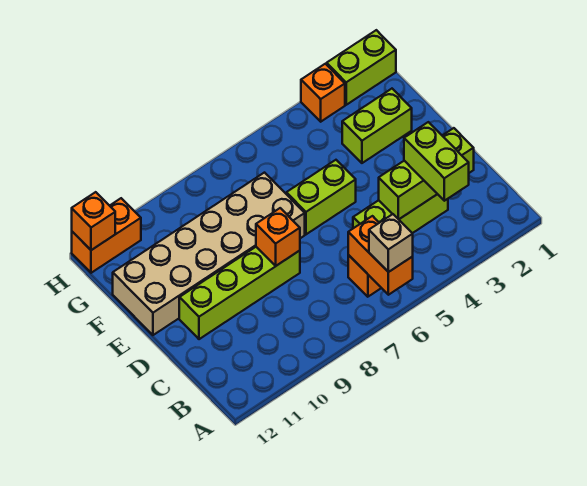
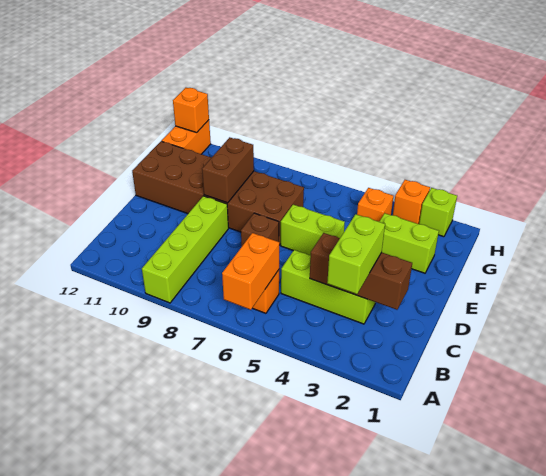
tan 1x1 brick [369,214,413,272] -> none
lime 1x3 brick [379,128,474,219] -> brown 1x3 brick [310,233,412,310]
none -> brown 1x1 brick [241,213,279,246]
lime 1x4 brick [179,247,300,339] -> lime 1x4 brick turned to [142,196,228,303]
orange 1x1 brick [256,208,300,266] -> orange 1x1 brick moved to [357,188,393,222]
tan 2x6 brick [113,173,305,335] -> brown 2x6 brick [132,141,304,245]
none -> brown 1x2 brick [202,137,254,203]
lime 1x2 brick [327,30,396,105] -> lime 1x1 brick [419,188,457,237]
orange 1x2 brick [72,198,141,273] -> orange 1x2 brick turned to [162,120,211,154]

